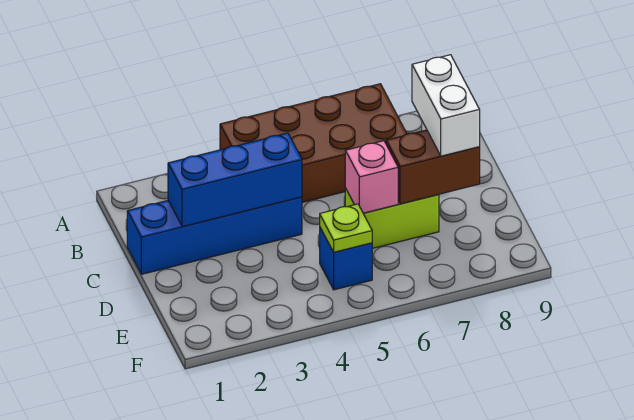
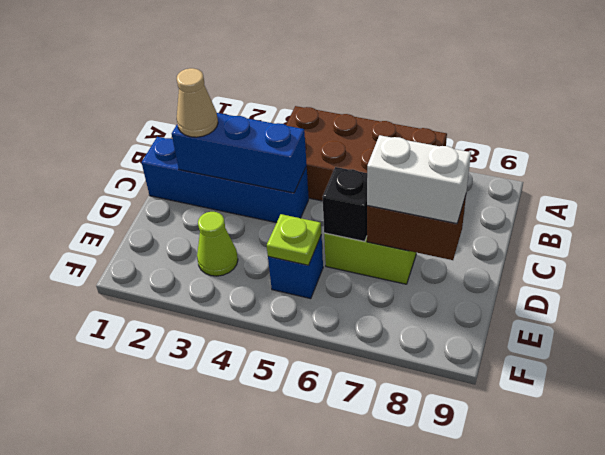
none -> tan 1x1 cone [177,68,218,137]
white 1x2 brick [412,55,480,156] -> white 1x2 brick turned to [367,135,471,224]
pink 1x1 brick [345,141,398,213] -> black 1x1 brick [323,167,367,242]
none -> lime 1x1 cone [197,212,238,276]

